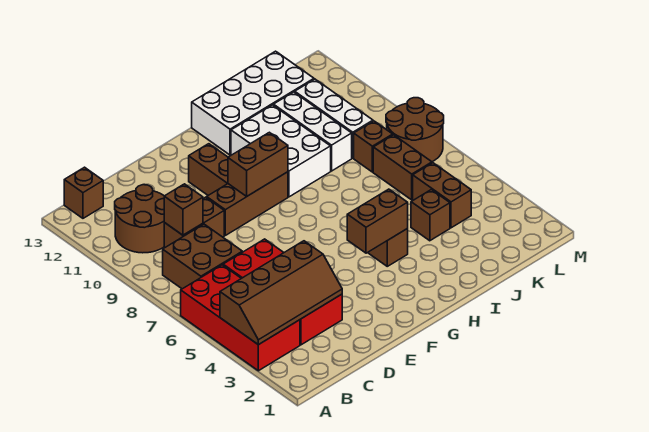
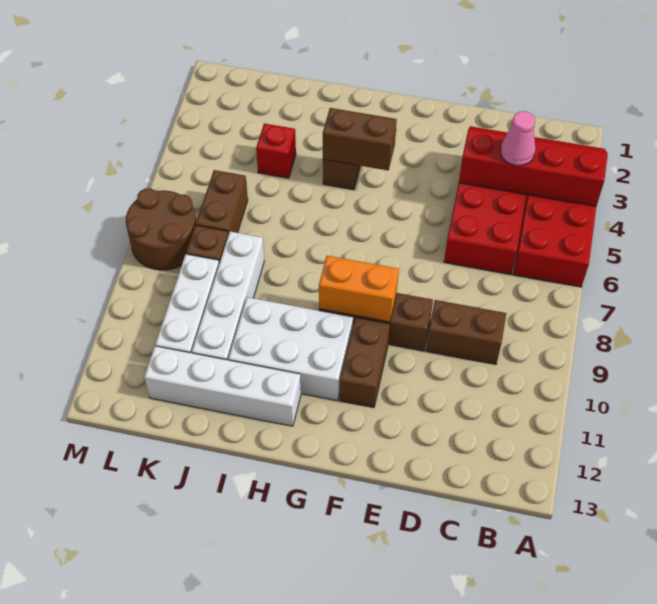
brown 2x4 slope [220,241,342,345] -> red 2x4 slope [459,126,608,206]
brown 2x2 brick [163,224,242,289] -> none
brown 2x2 round brick [115,185,164,253] -> none
brown 1x1 brick [64,167,103,218] -> none
none -> pink 1x1 cone [501,111,535,166]
brown 1x1 brick [164,184,203,235] -> none
brown 1x2 brick [228,132,288,196] -> orange 1x2 brick [319,256,399,322]
white 2x3 brick [231,105,331,197] -> white 2x3 brick turned to [228,297,353,401]
white 2x4 brick [192,51,314,155] -> white 1x4 brick [144,346,301,426]
brown 1x1 brick [411,190,450,241] -> red 1x1 brick [256,123,296,178]
white 1x3 brick [274,92,352,171] -> white 1x4 brick [192,232,264,360]
brown 1x2 brick [413,163,471,228] -> none

